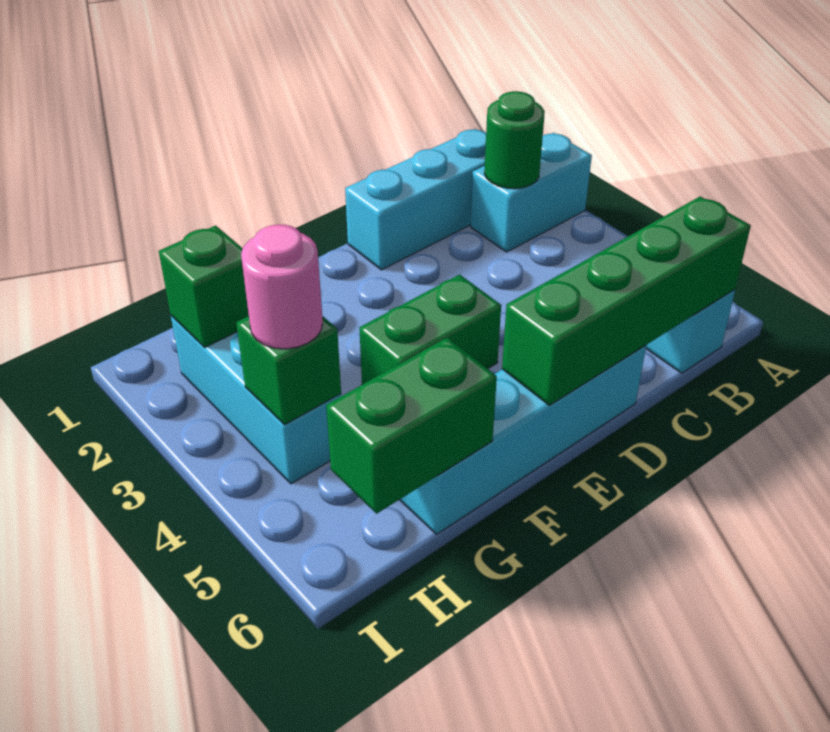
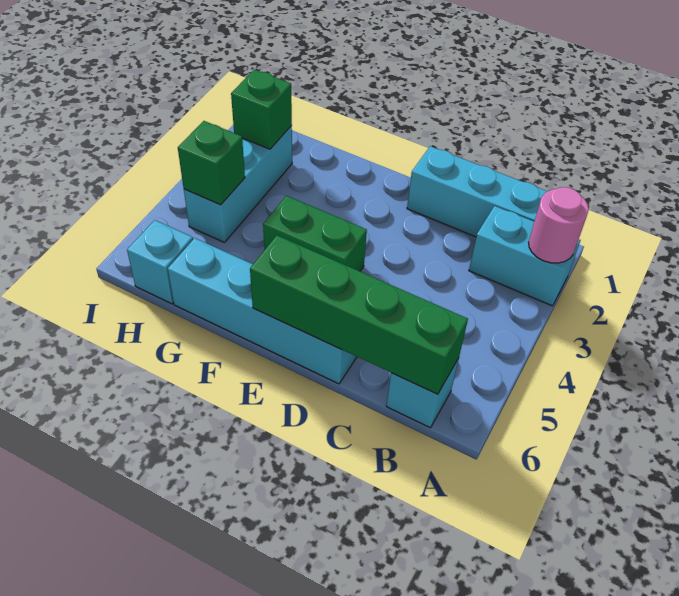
green 1x1 round brick [484,91,545,189] -> none
green 1x2 brick [326,337,497,514] -> none
pink 1x1 round brick [241,225,323,349] -> pink 1x1 round brick moved to [529,187,589,263]
none -> cyan 1x1 brick [127,220,193,304]

